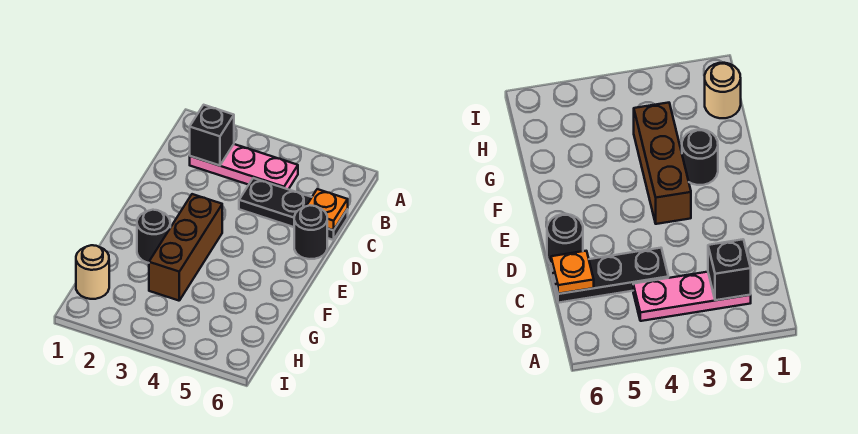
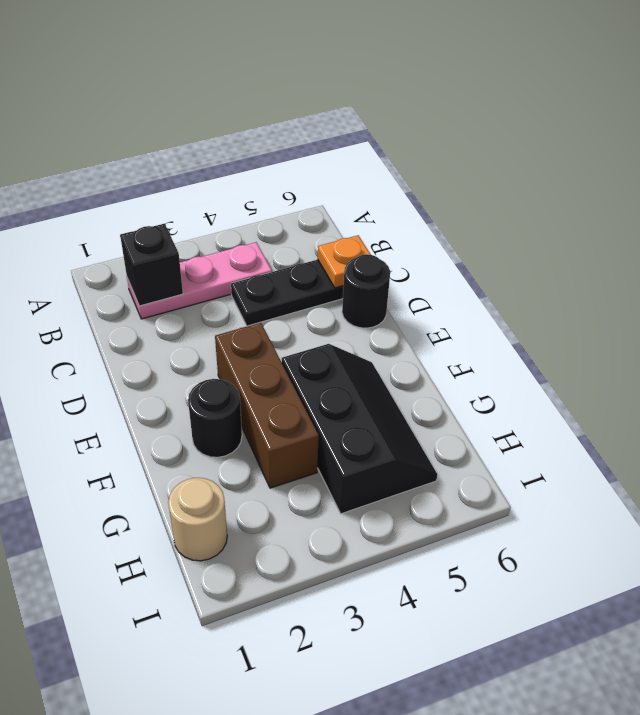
none -> black 2x3 slope [282,344,437,514]

